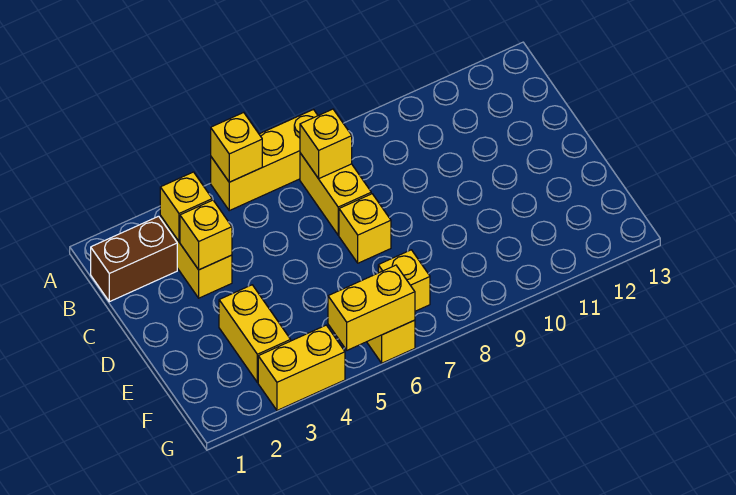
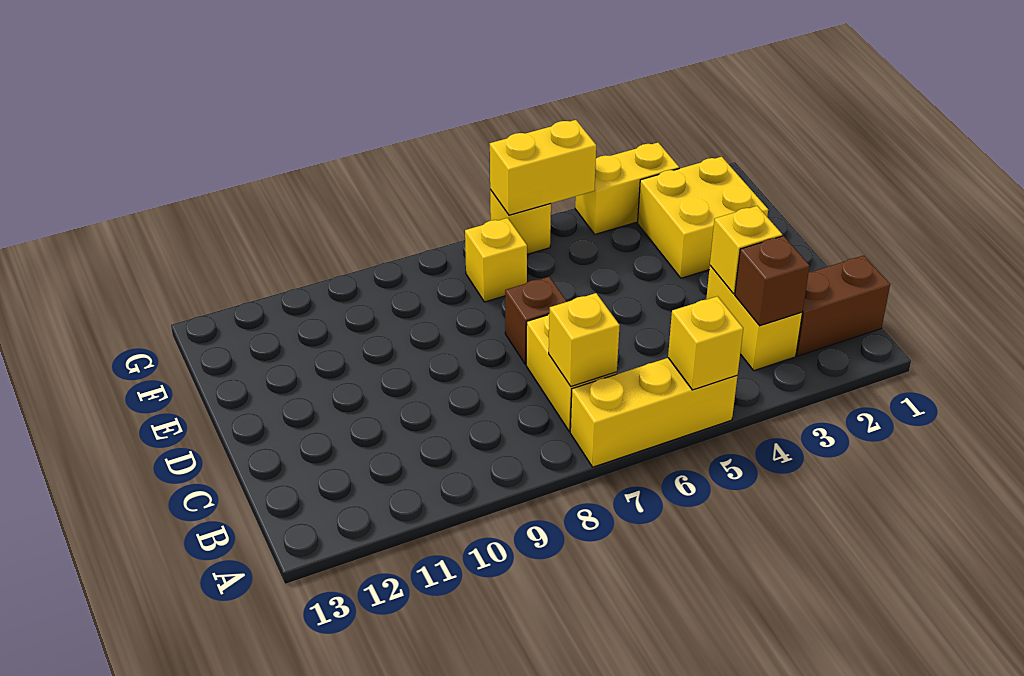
yellow 1x1 brick [160,172,212,242] -> brown 1x1 brick [735,236,809,326]
yellow 1x1 brick [339,194,391,263] -> brown 1x1 brick [505,277,567,364]
yellow 1x2 brick [219,285,291,382] -> yellow 2x2 brick [638,157,768,278]

